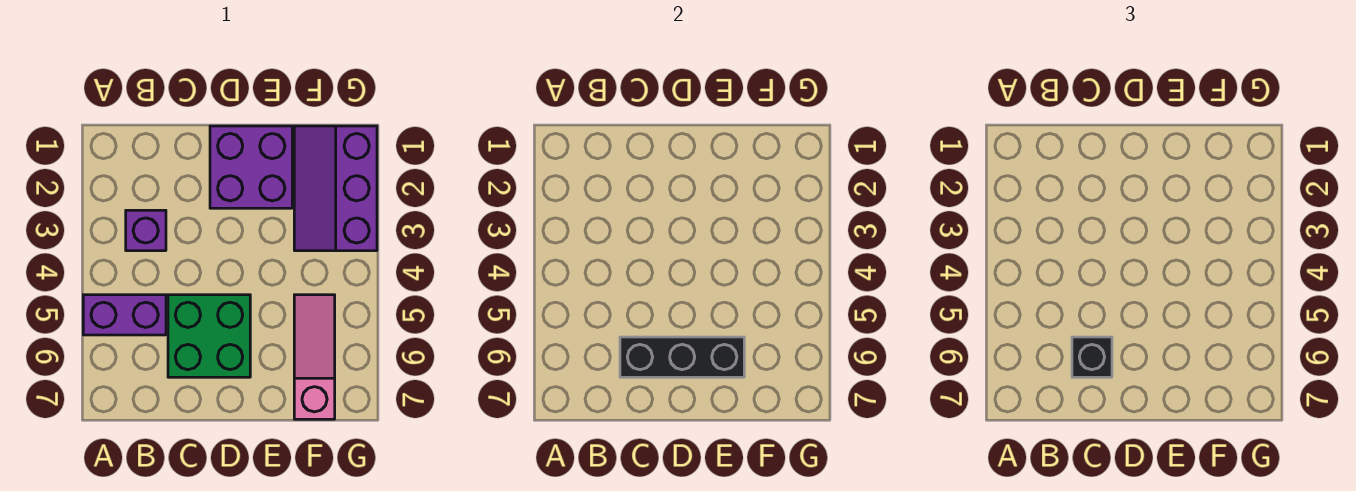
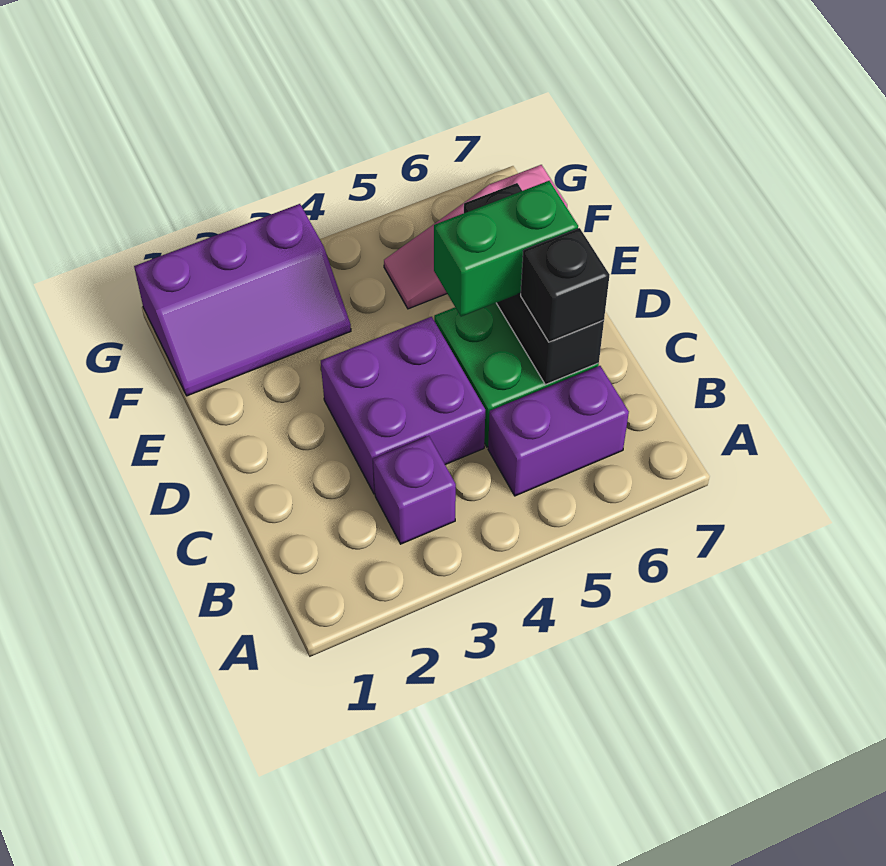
purple 1x2 brick [83,295,166,335] -> purple 1x2 brick turned to [488,366,629,496]
purple 2x2 brick [210,126,292,208] -> purple 2x2 brick moved to [321,317,485,494]
none -> green 1x2 brick [434,181,578,317]

